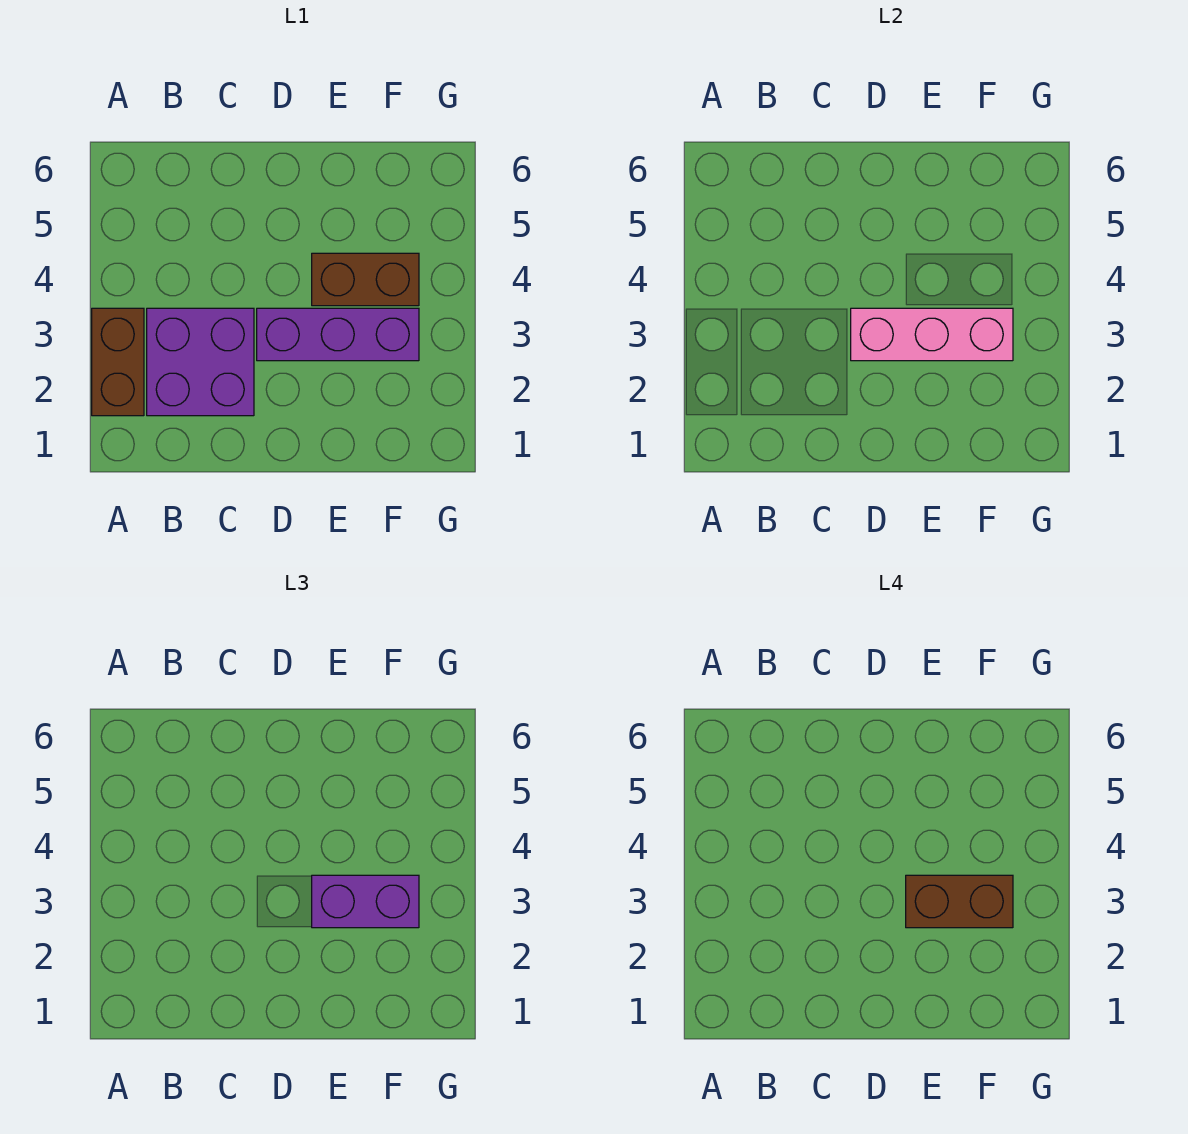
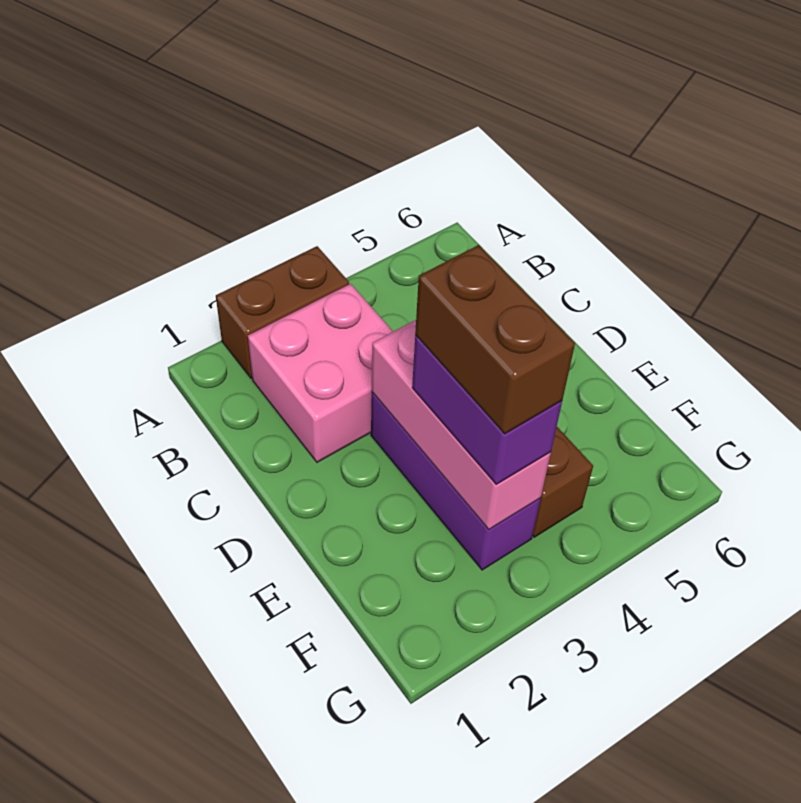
purple 2x2 brick [147,308,254,416] -> pink 2x2 brick [248,284,393,462]

